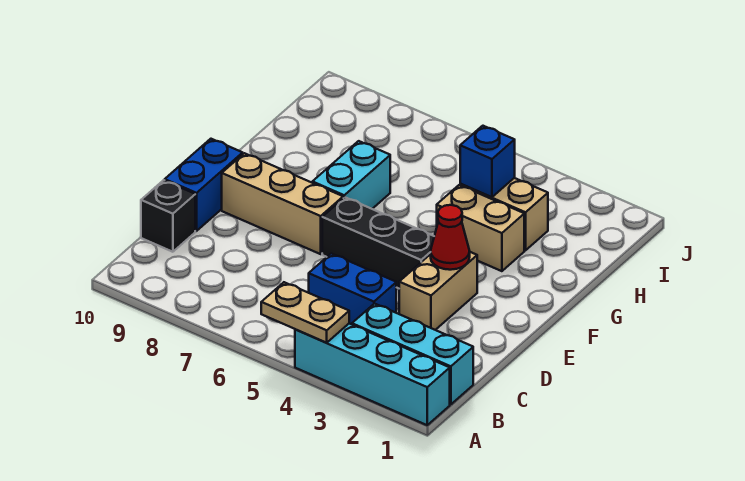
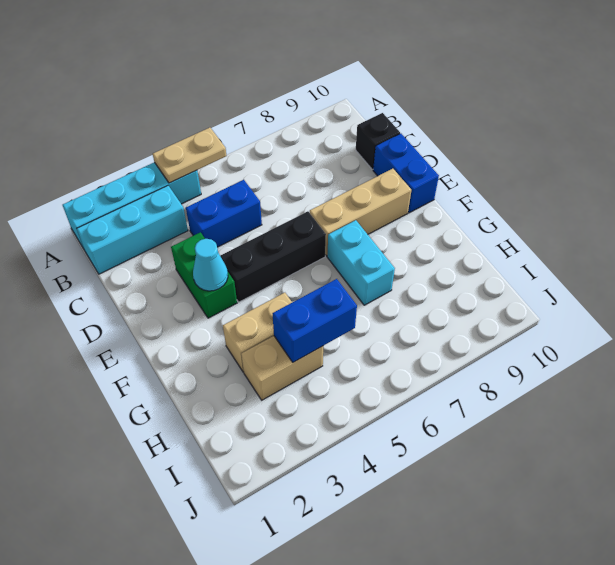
tan 1x2 brick [399,252,477,330] -> green 1x2 brick [171,232,237,318]
red 1x1 cone [431,205,470,270] -> cyan 1x1 cone [193,239,228,291]
blue 1x1 brick [460,126,515,197] -> blue 1x2 brick [273,279,357,362]

